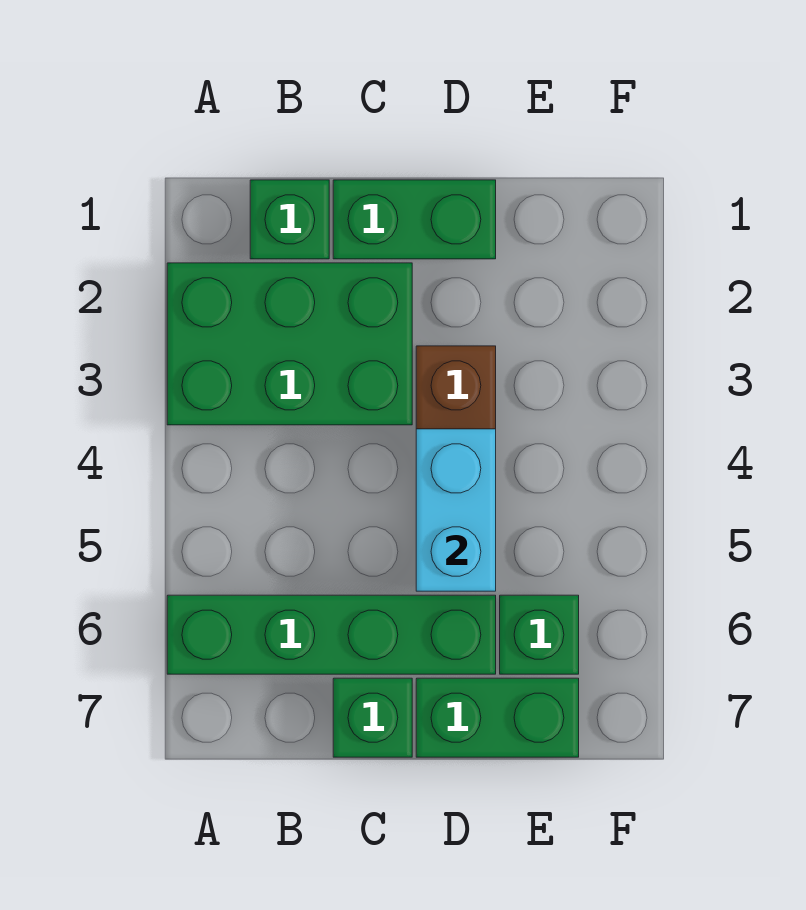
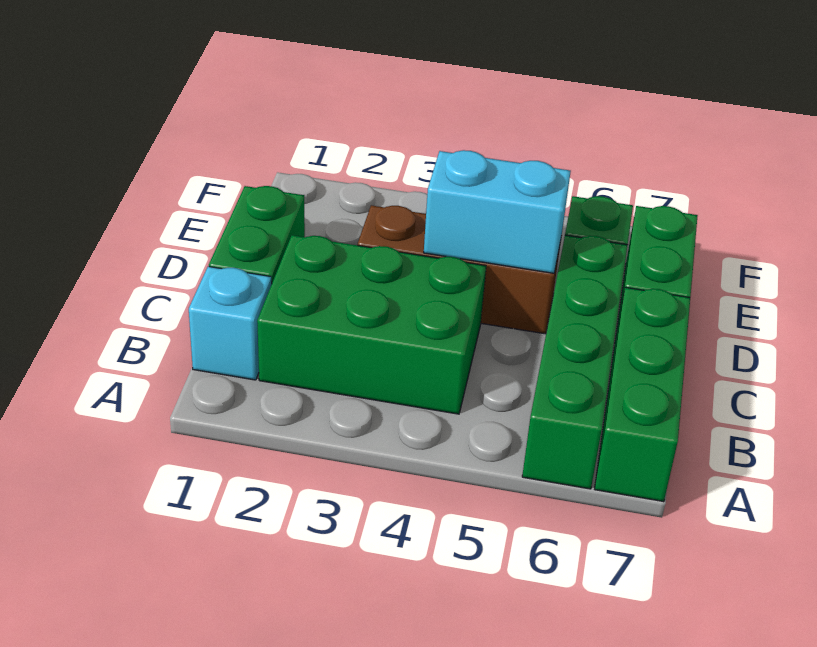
green 2x3 brick [167,263,412,425] -> green 2x3 brick turned to [257,235,486,414]
green 1x1 brick [250,180,329,259] -> cyan 1x1 brick [189,267,272,380]
green 1x1 brick [333,678,412,757] -> green 1x3 brick [595,287,690,502]

